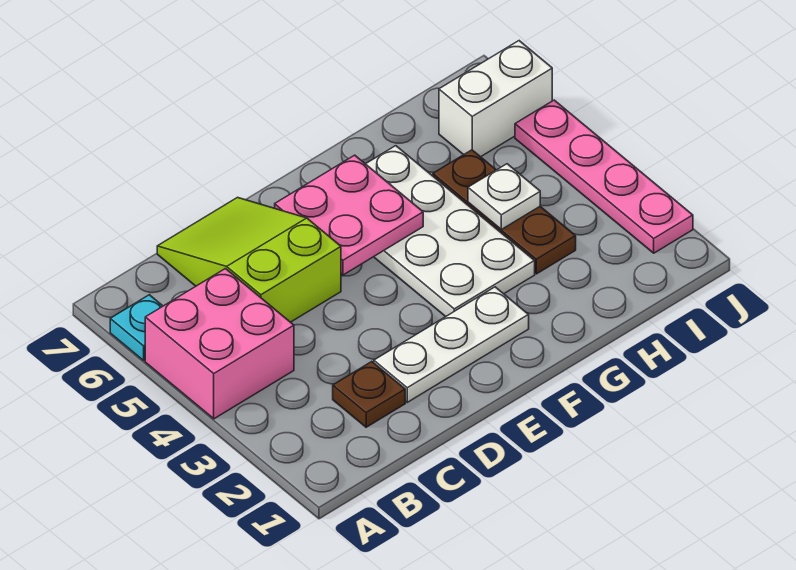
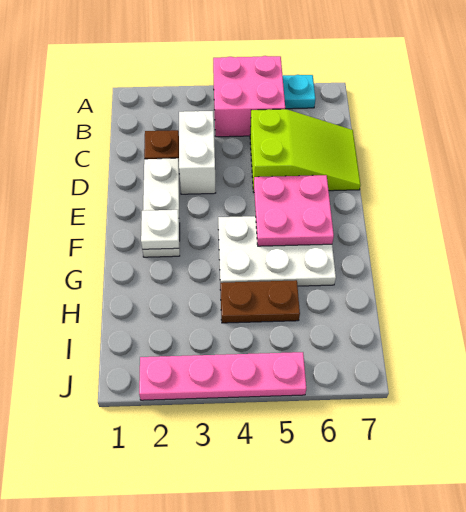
white 2x4 plate [366,146,535,317] -> white 2x3 plate [218,216,336,286]
brown 1x3 plate [433,150,576,274] -> brown 1x2 plate [220,280,300,323]
white 1x1 plate [468,164,540,229] -> white 1x1 plate moved to [141,210,179,249]
white 1x2 brick [439,41,552,157] -> white 1x2 brick moved to [179,111,216,194]

